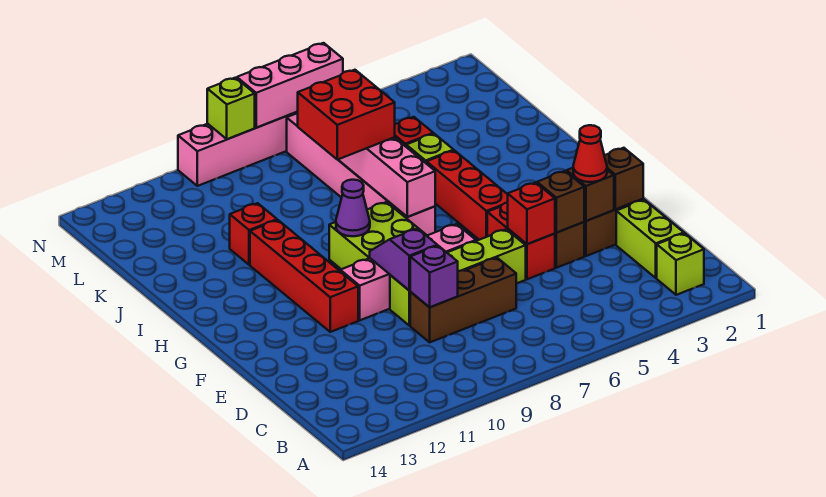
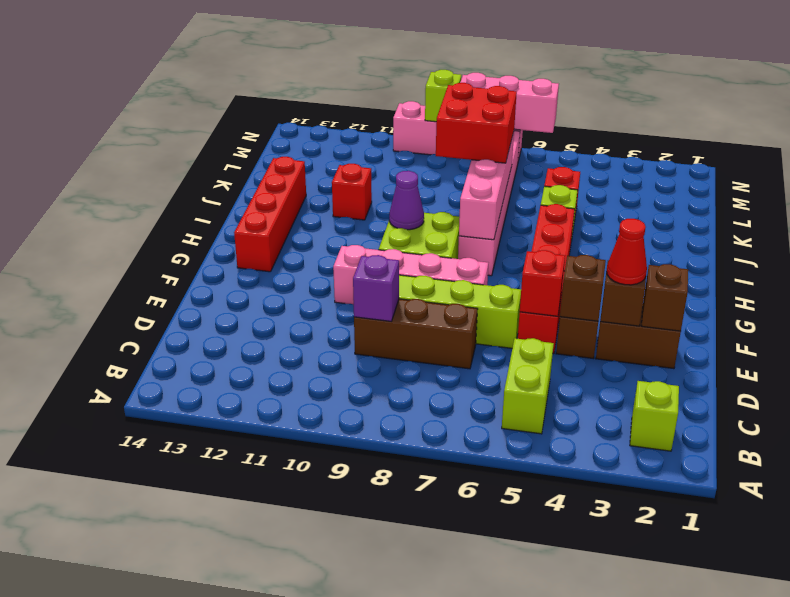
lime 1x2 brick [616,200,684,278] -> lime 1x2 brick moved to [502,338,554,434]
purple 1x2 slope [370,229,437,291] -> none
red 1x4 brick [250,220,358,332] -> red 1x4 brick moved to [234,157,306,272]

